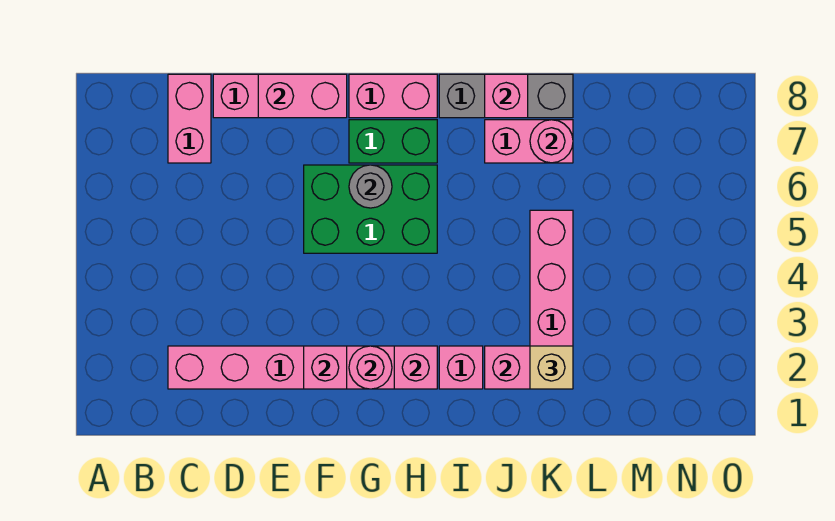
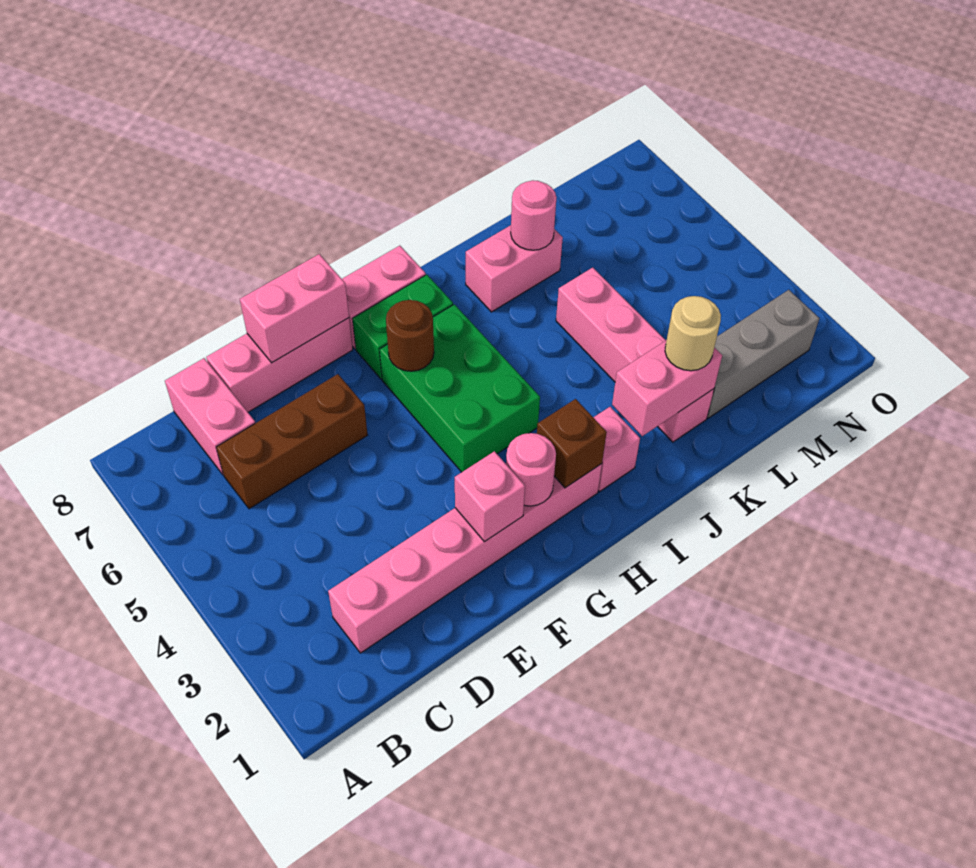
none -> brown 1x3 brick [216,374,367,509]
green 2x3 brick [304,165,437,253] -> green 2x3 brick turned to [380,304,540,472]
grey 1x1 round brick [349,165,392,208] -> brown 1x1 round brick [386,300,434,371]
pink 1x1 brick [394,346,437,389] -> brown 1x1 brick [537,399,607,488]
grey 1x3 brick [439,74,573,118] -> grey 1x3 brick moved to [707,290,819,418]
pink 1x1 brick [485,74,528,118] -> none
tan 1x1 brick [530,346,573,389] -> tan 1x1 round brick [665,296,721,371]

